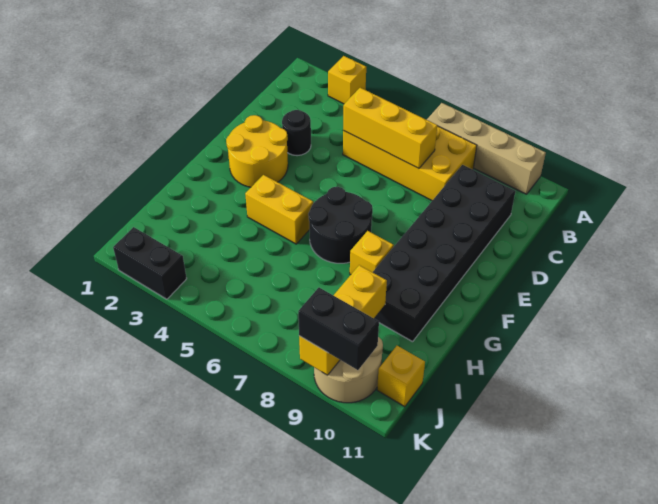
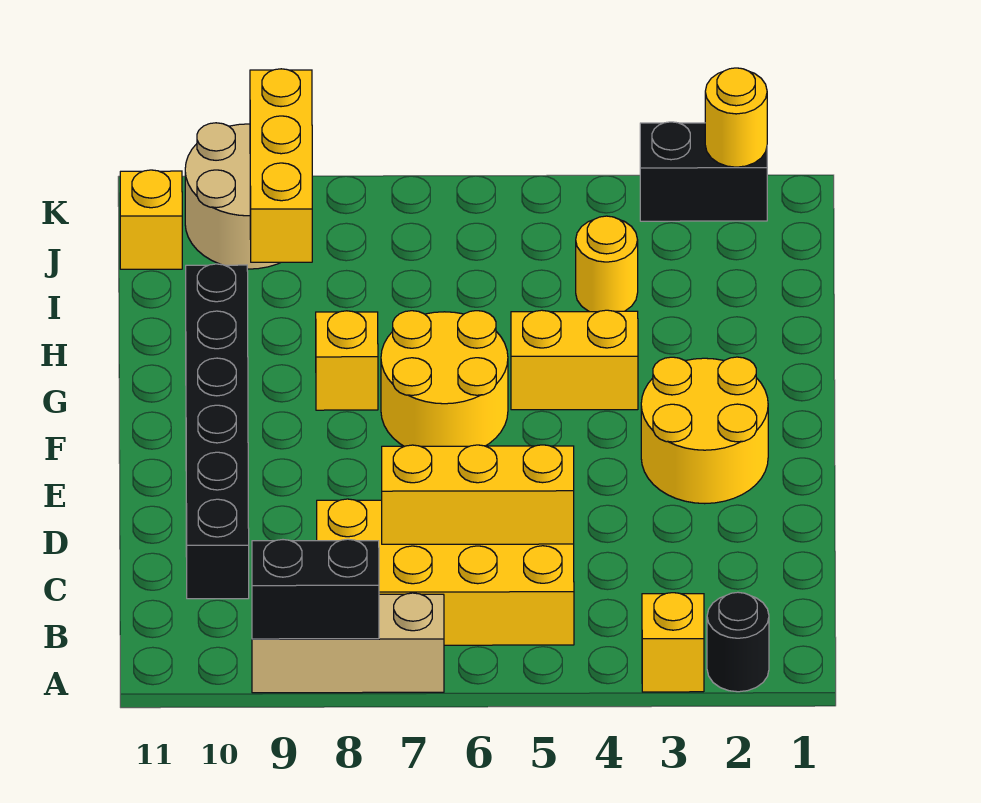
tan 1x4 brick [427,103,546,194] -> tan 1x3 brick [252,593,444,693]
black 2x6 brick [373,165,515,342] -> black 1x6 brick [186,264,249,599]
black 1x1 round brick [282,110,311,156] -> black 1x1 round brick moved to [707,592,769,692]
black 2x2 round brick [308,186,373,263] -> yellow 2x2 round brick [381,311,508,446]
none -> yellow 1x1 round brick [576,216,638,312]
none -> yellow 1x1 round brick [705,68,767,167]
black 1x2 brick [298,288,379,370] -> black 1x2 brick moved to [252,539,379,639]

